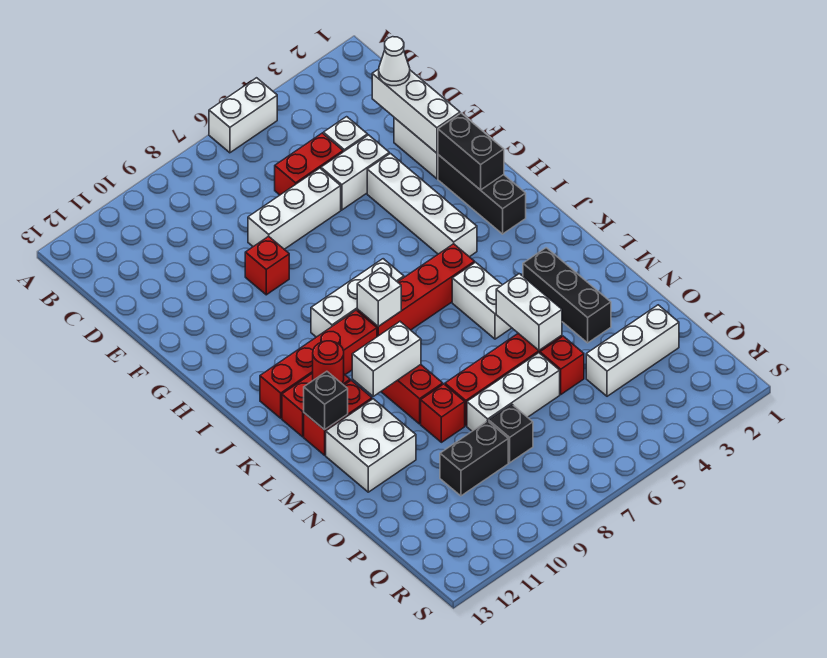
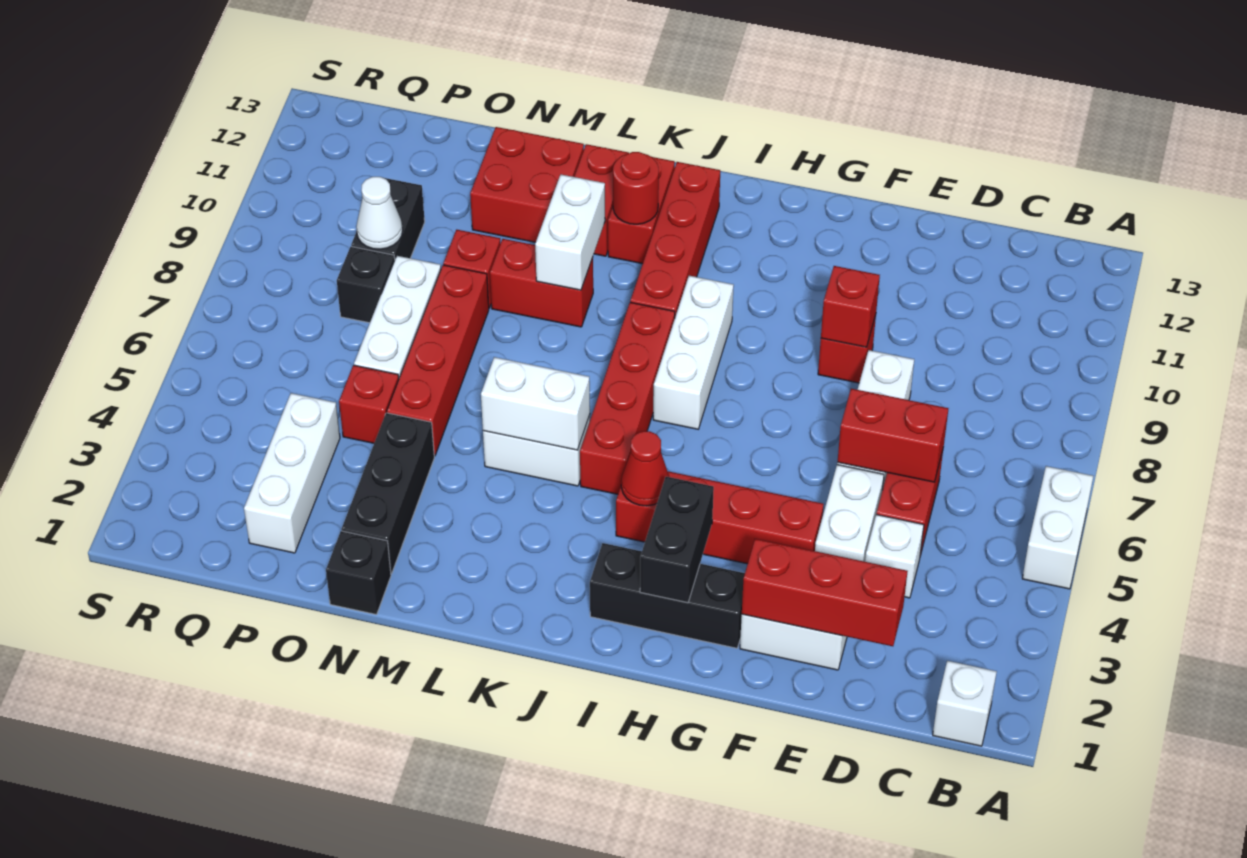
white 1x3 brick [372,69,460,153] -> red 1x3 brick [742,539,908,646]
white 1x1 cone [379,37,410,86] -> white 1x1 cone moved to [356,177,403,249]
none -> red 1x2 brick [838,389,949,482]
white 1x4 brick [367,154,477,257] -> red 1x4 brick [616,471,824,564]
none -> red 1x1 brick [821,266,880,347]
black 1x2 brick [438,113,504,190] -> black 1x2 brick turned to [640,477,714,603]
none -> red 1x1 cone [621,431,669,506]
white 1x1 brick [357,268,401,326] -> white 1x1 brick moved to [933,661,997,746]
black 1x3 brick [523,248,611,343] -> black 1x3 brick turned to [342,413,434,574]
black 1x1 brick [304,371,348,430] -> black 1x1 brick moved to [326,531,391,615]
white 1x2 brick [496,274,562,350] -> white 1x2 brick moved to [481,357,590,450]
white 2x2 brick [326,399,416,492] -> red 2x2 brick [470,127,584,242]

